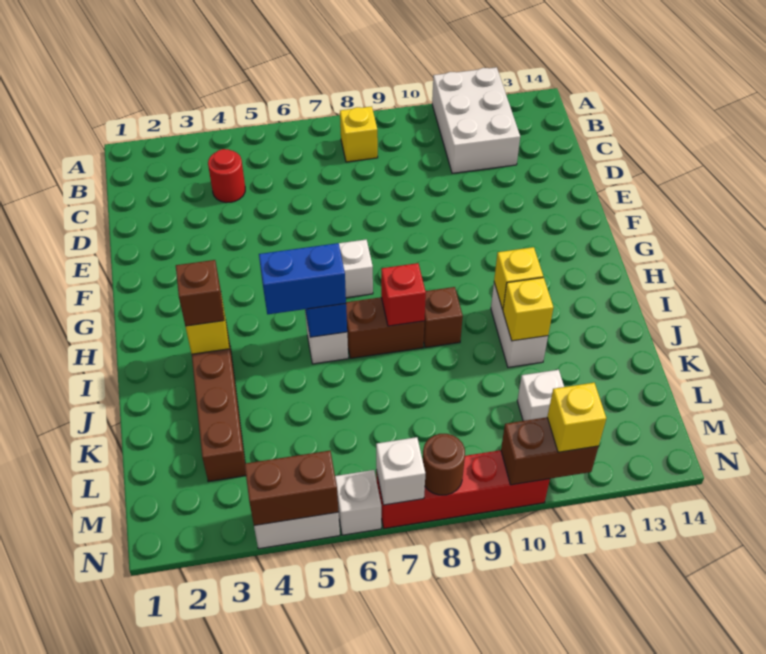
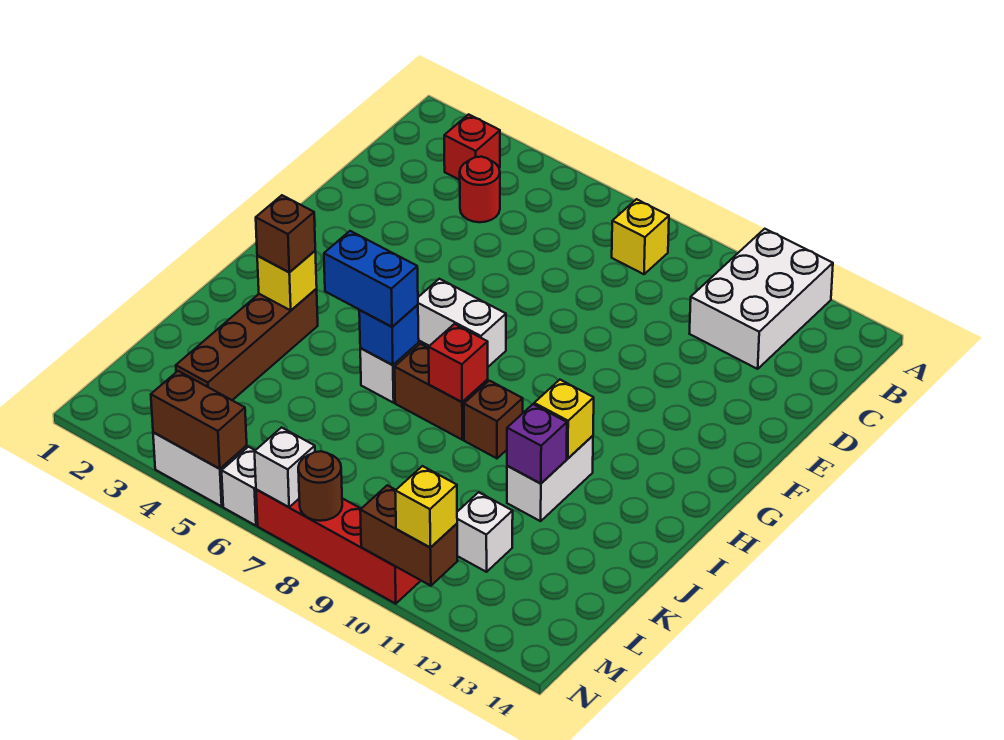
none -> red 1x1 brick [444,114,500,180]
yellow 1x1 brick [503,278,553,341] -> purple 1x1 brick [507,404,567,483]

